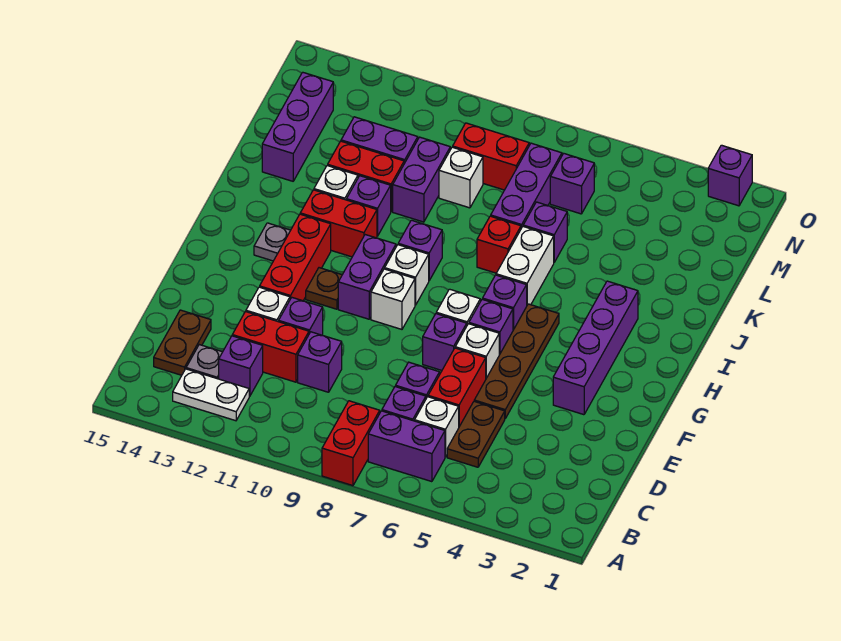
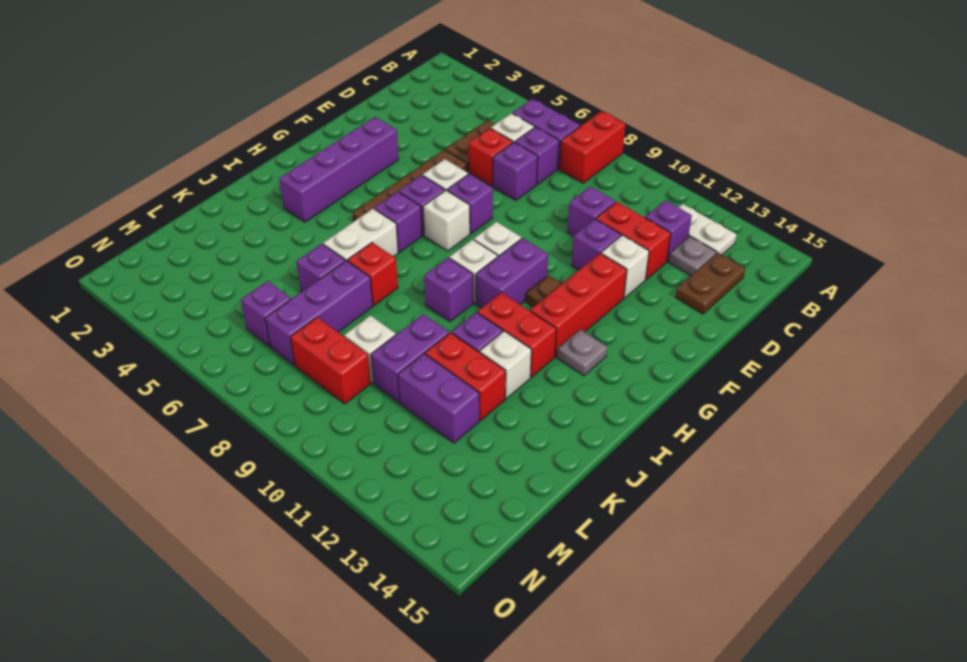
red 1x2 brick [428,348,486,426] -> red 1x1 brick [469,128,513,186]
purple 1x3 brick [262,72,333,181] -> none
purple 1x1 brick [708,145,752,206] -> none

